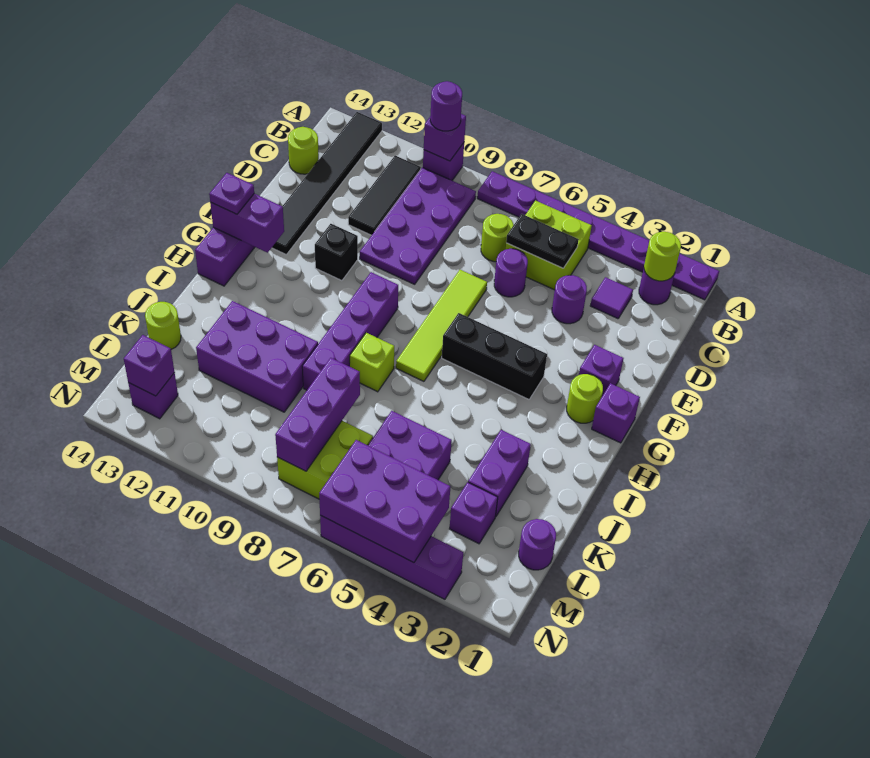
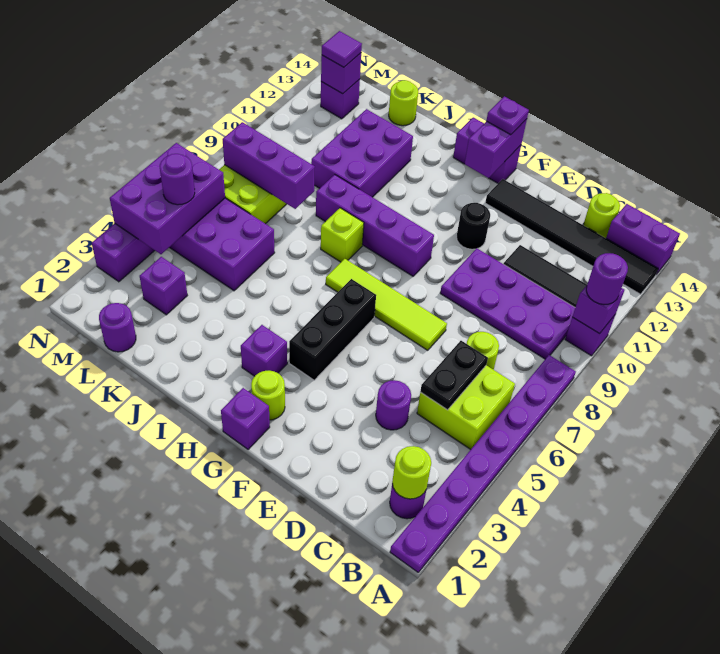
purple 1x1 tile [590,277,633,319] -> purple 1x1 tile moved to [322,31,362,67]
purple 1x1 round brick [494,249,528,297] -> purple 1x1 round brick moved to [160,154,195,205]
purple 1x1 brick [579,345,623,396] -> purple 1x1 brick moved to [241,325,287,376]
black 1x1 brick [315,224,358,281] -> black 1x1 round brick [457,203,490,249]
purple 1x2 brick [468,430,531,517] -> purple 1x2 brick moved to [606,204,680,275]

